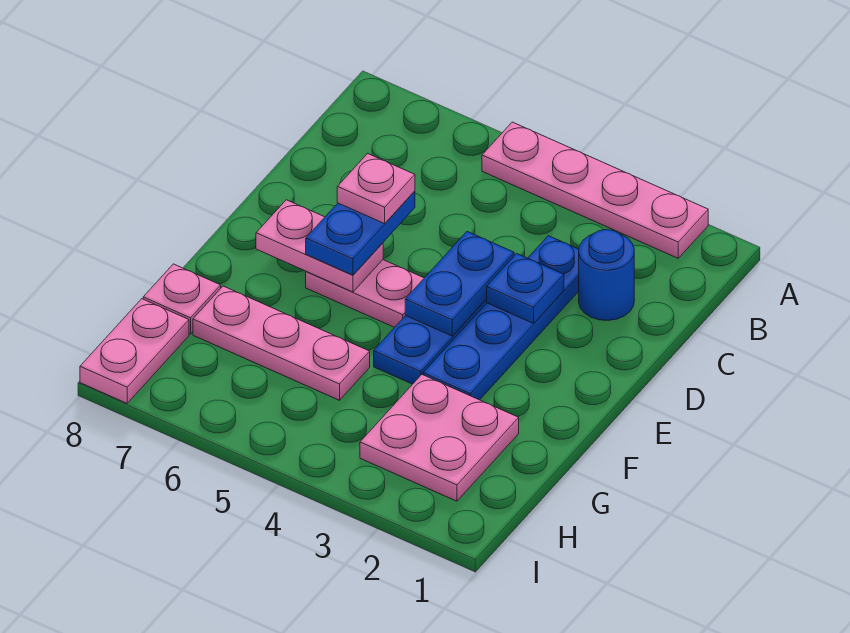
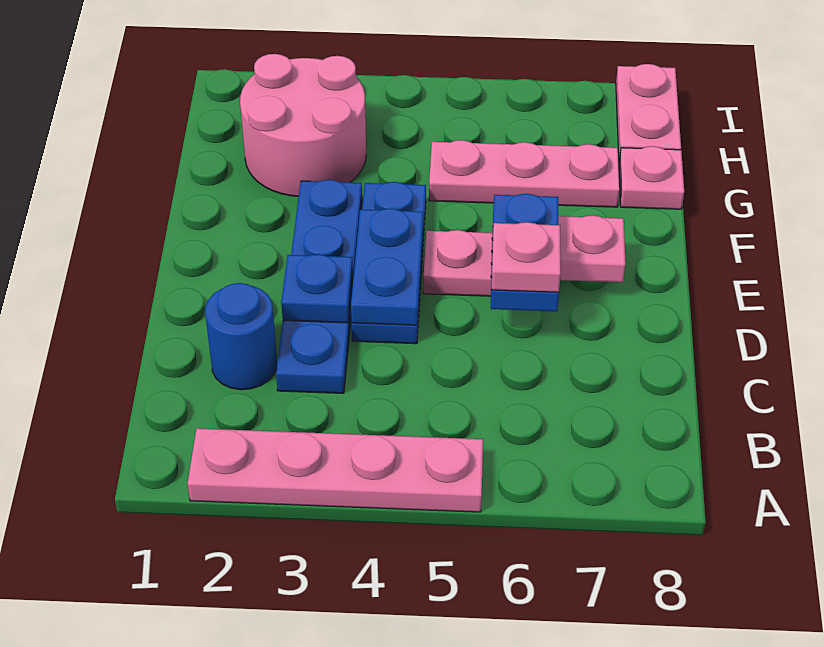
pink 2x2 plate [360,375,519,501] -> pink 2x2 round brick [240,54,366,196]

